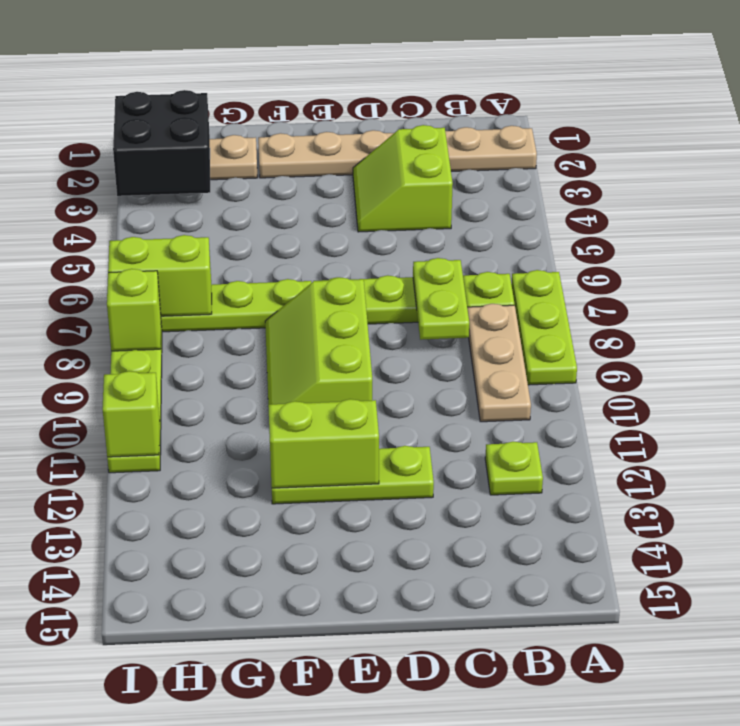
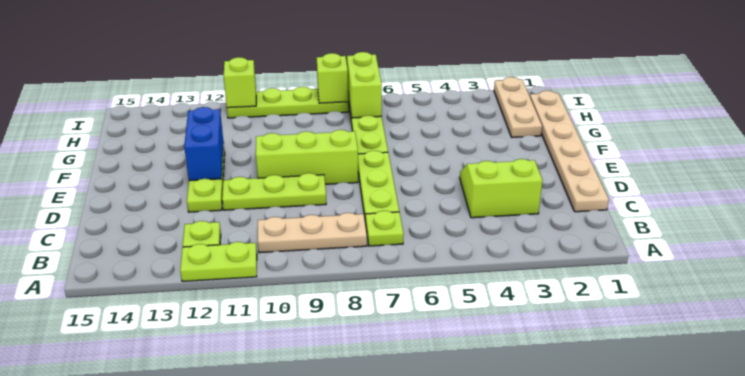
tan 1x6 plate [258,126,537,178] -> tan 1x6 plate moved to [530,91,609,212]
lime 1x3 plate [511,270,577,385] -> lime 1x3 plate moved to [222,173,326,210]
lime 1x2 plate [413,258,469,340] -> lime 1x2 plate moved to [180,242,257,281]
lime 1x2 brick [268,399,379,488] -> blue 1x2 brick [184,107,224,181]
black 2x2 brick [113,90,210,196] -> none

